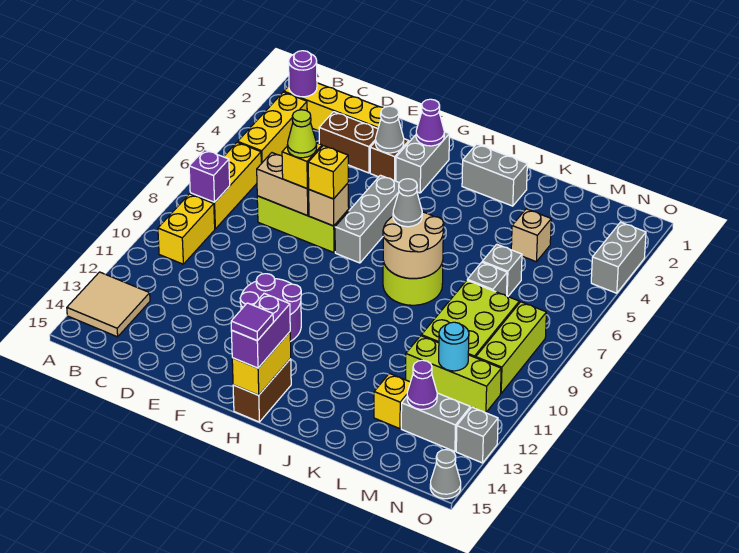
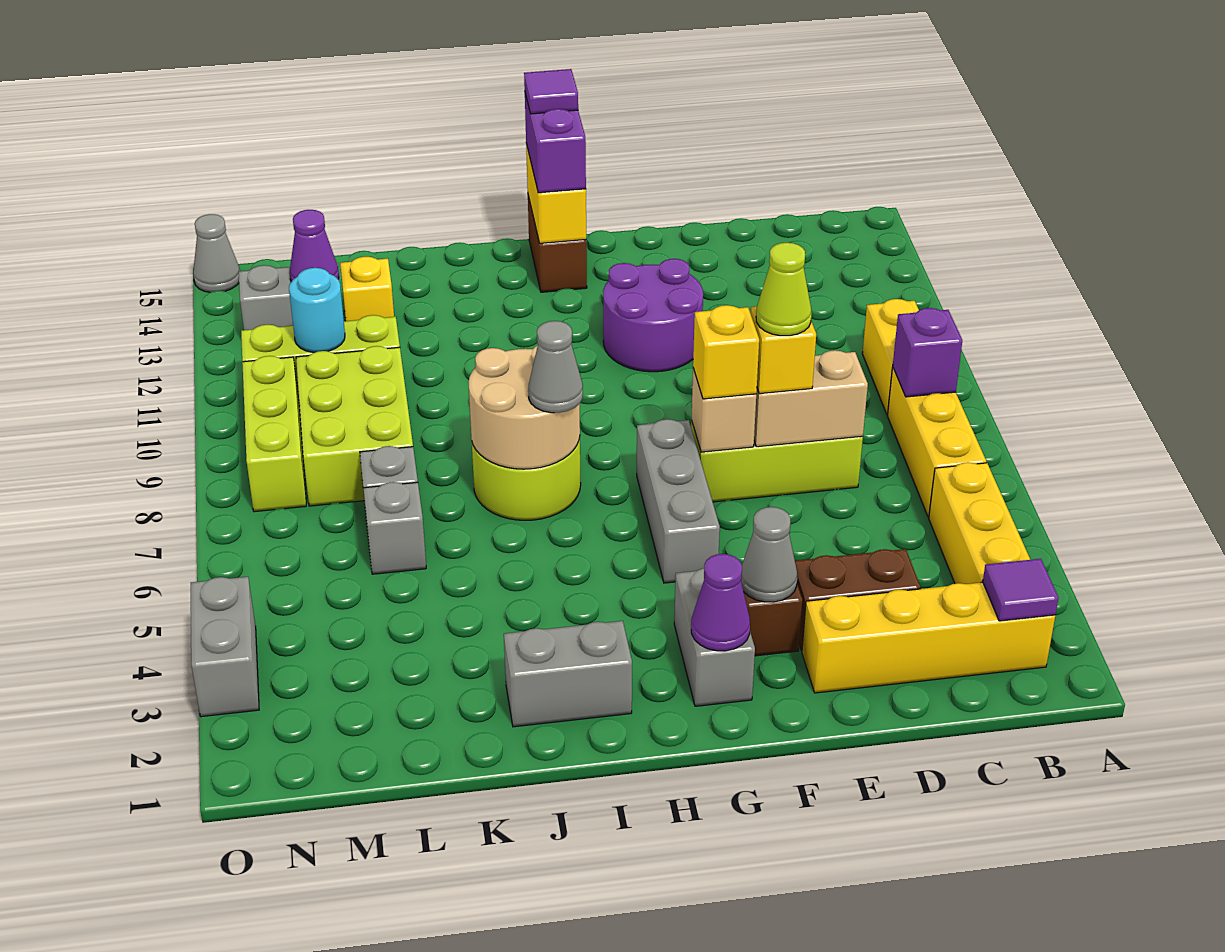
tan 2x2 tile [67,272,150,337] -> none
purple 1x1 round brick [289,51,317,97] -> purple 1x1 tile [983,559,1058,621]
tan 1x1 brick [511,209,551,262] -> none
grey 1x1 brick [456,407,498,463] -> none

